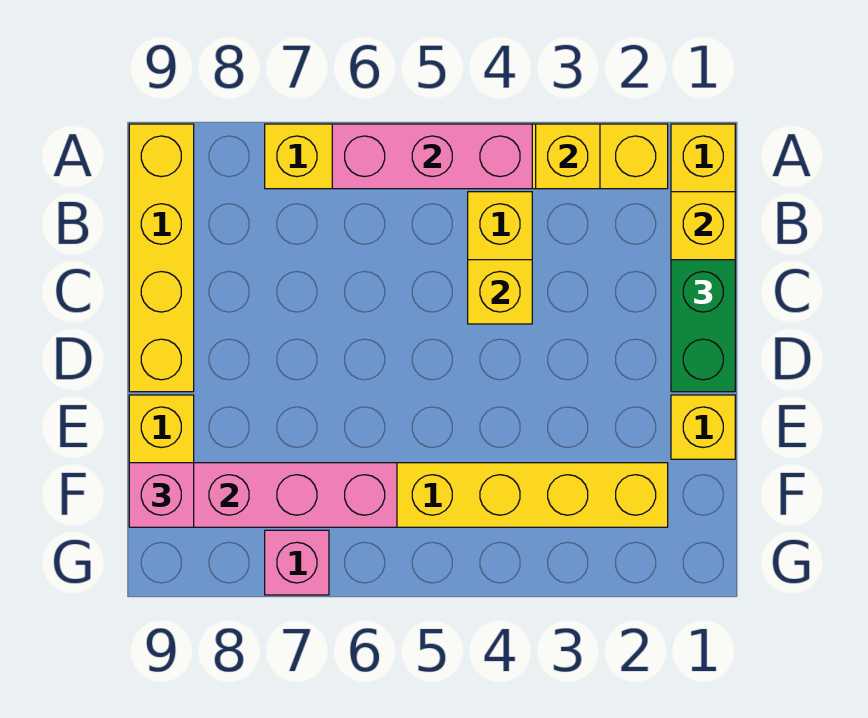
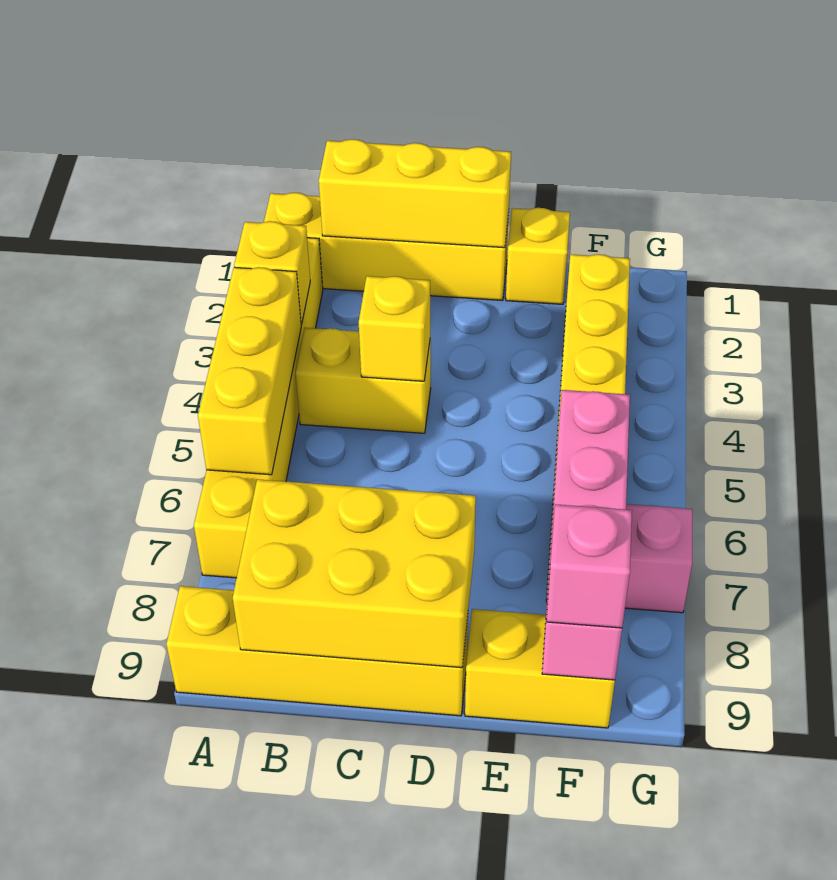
pink 1x3 brick [332,124,532,189] -> yellow 1x3 brick [198,267,301,475]
none -> yellow 2x3 brick [233,479,476,668]
green 1x2 brick [671,260,735,392] -> none

